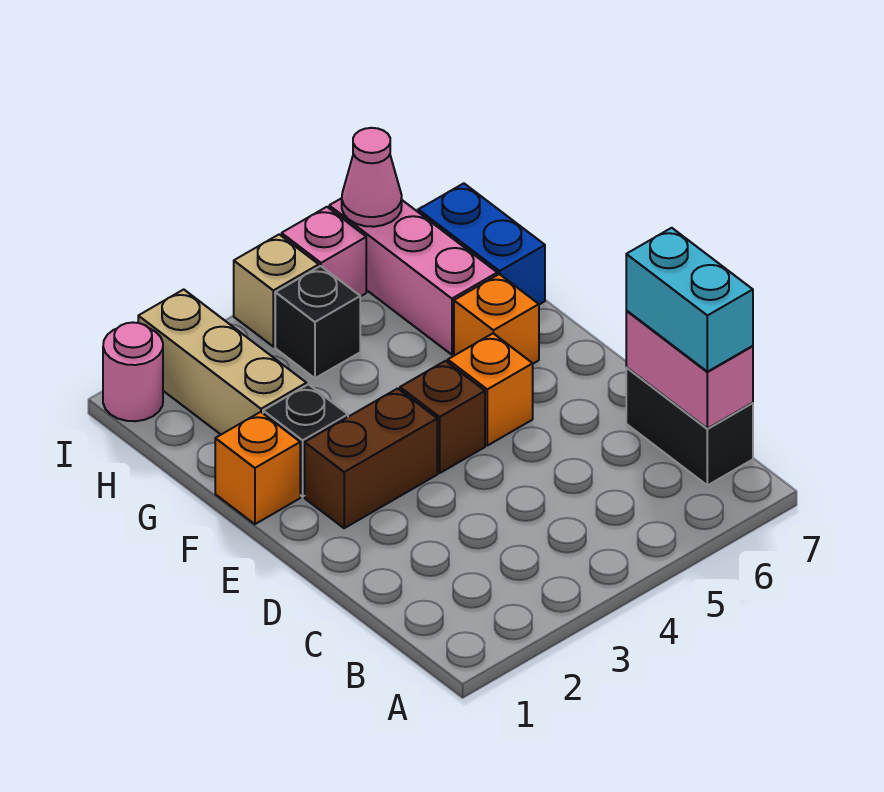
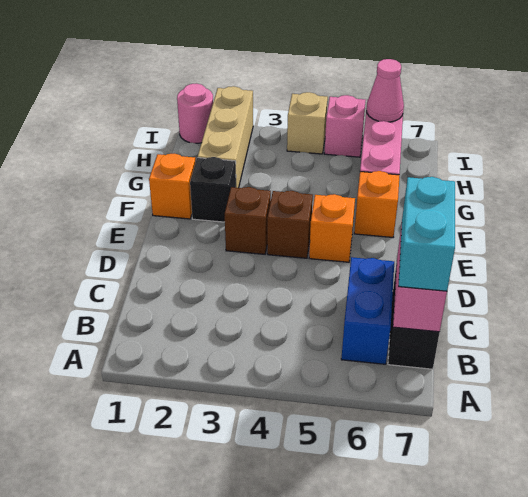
brown 1x2 brick [305,388,437,528] -> brown 1x1 brick [225,187,271,254]
blue 1x2 brick [418,183,545,304] -> blue 1x2 brick moved to [341,257,394,364]
black 1x1 brick [275,266,360,378] -> none

